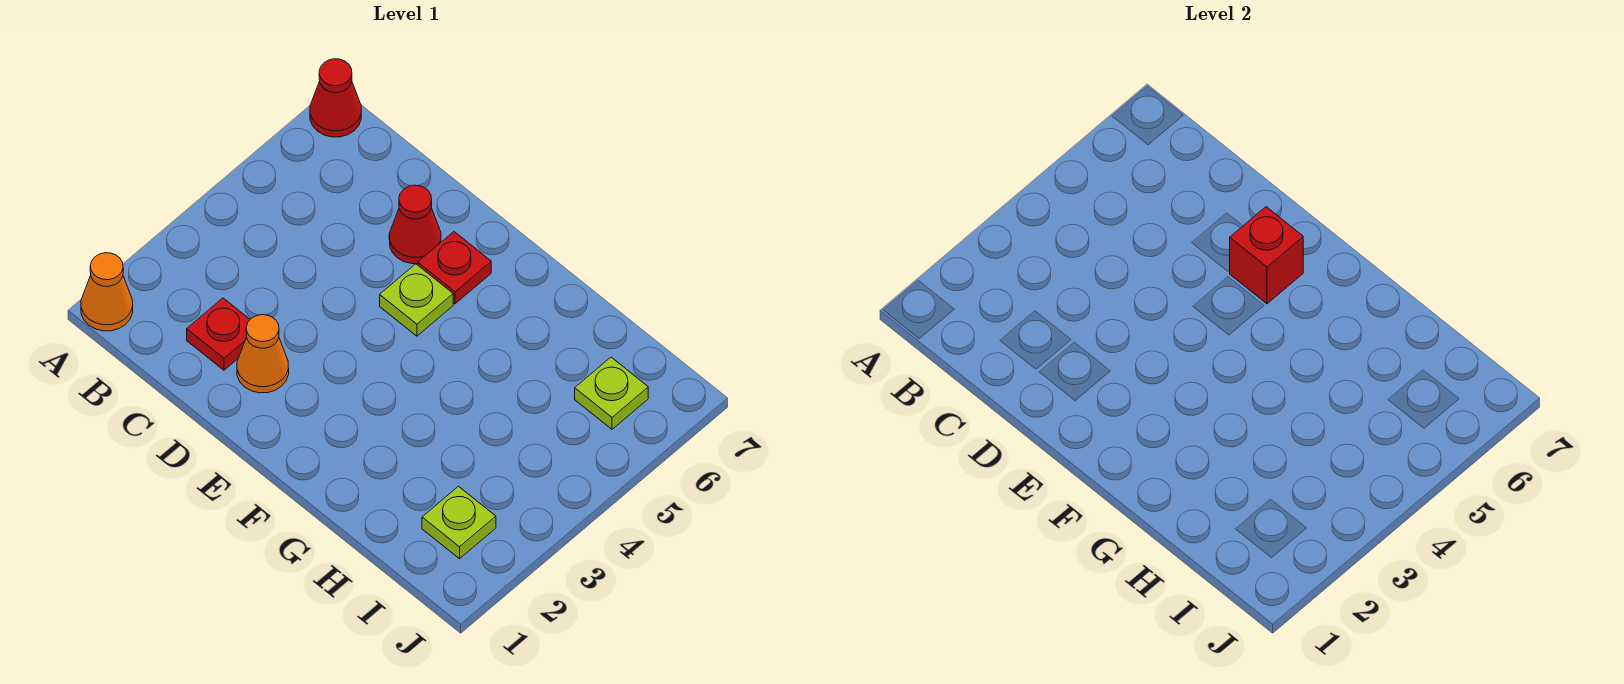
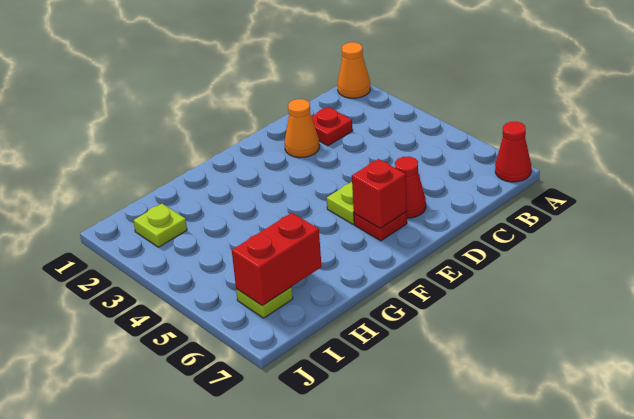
none -> red 1x2 brick [232,213,322,305]

